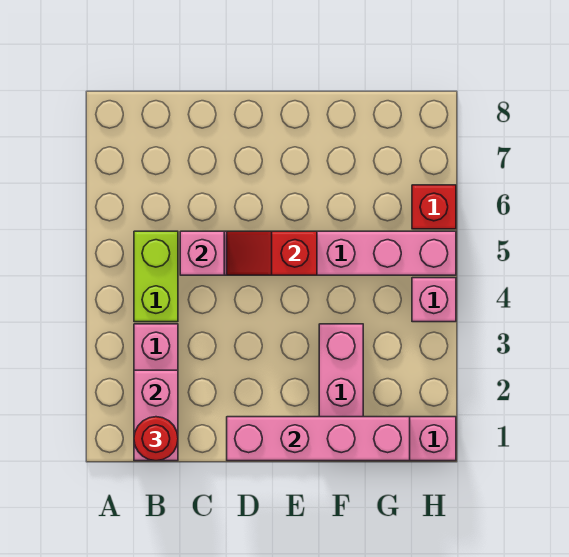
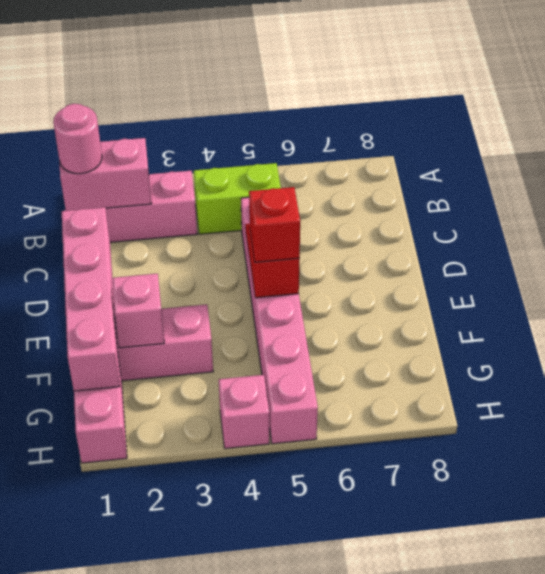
red 1x1 round brick [134,417,178,461] -> pink 1x1 round brick [53,104,102,174]
pink 1x1 brick [180,231,224,275] -> pink 1x1 brick moved to [112,273,164,348]
red 1x1 brick [412,185,456,229] -> red 1x1 brick moved to [249,187,300,262]

